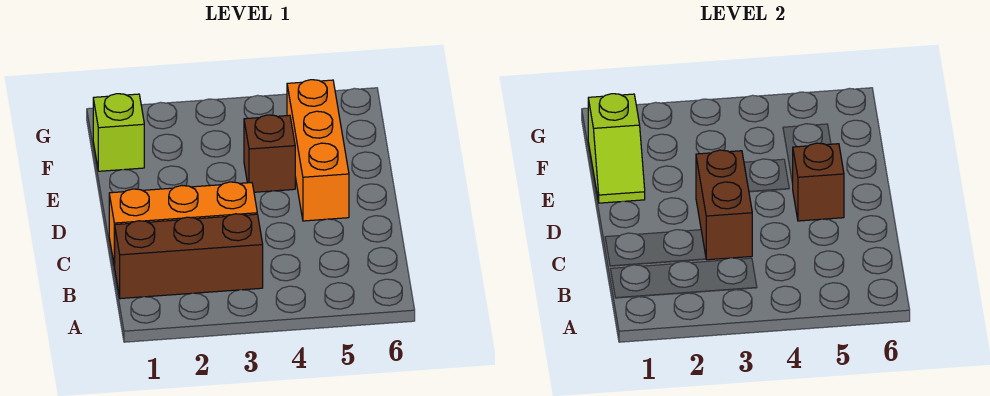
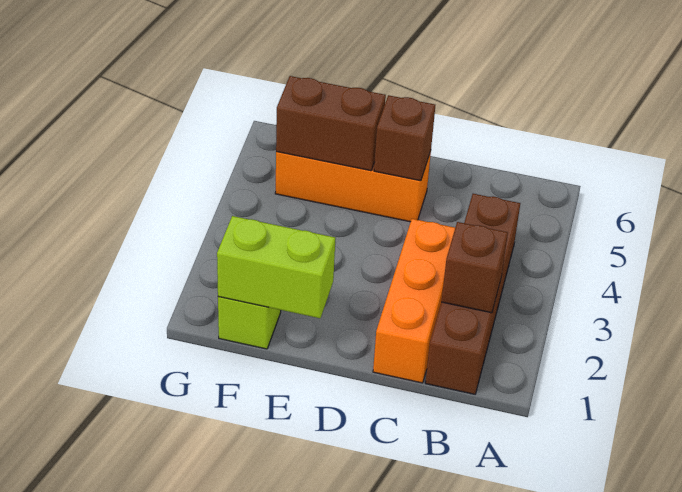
brown 1x3 brick [115,214,263,299] -> brown 1x4 brick [425,194,520,394]
brown 1x2 brick [696,150,752,260] -> brown 1x2 brick moved to [276,76,386,171]
lime 1x2 slope [588,94,645,203] -> lime 1x2 brick [217,216,335,318]
brown 1x1 brick [244,115,295,192] -> brown 1x1 brick moved to [441,222,508,313]

